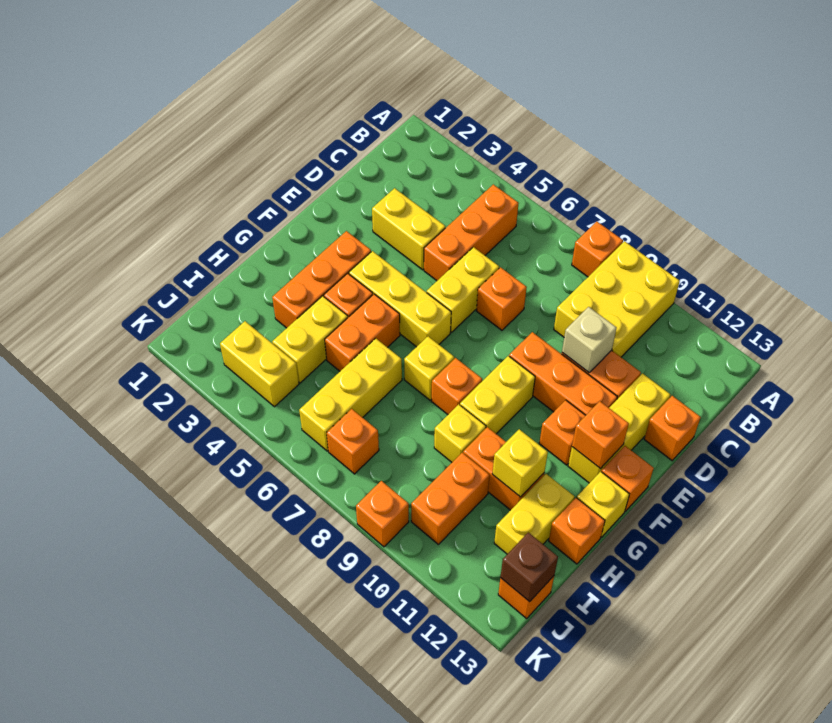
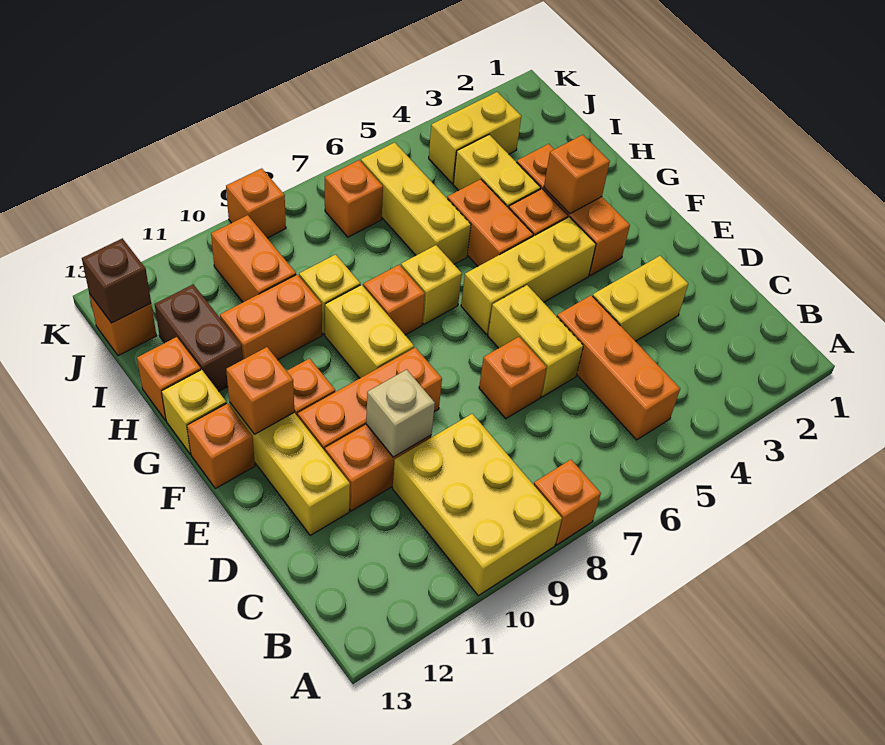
orange 1x1 brick [644,396,701,461] -> orange 1x1 brick moved to [544,135,610,214]
yellow 1x1 brick [492,429,548,497] -> none
yellow 1x2 brick [494,474,574,554] -> brown 1x2 brick [155,285,243,391]

